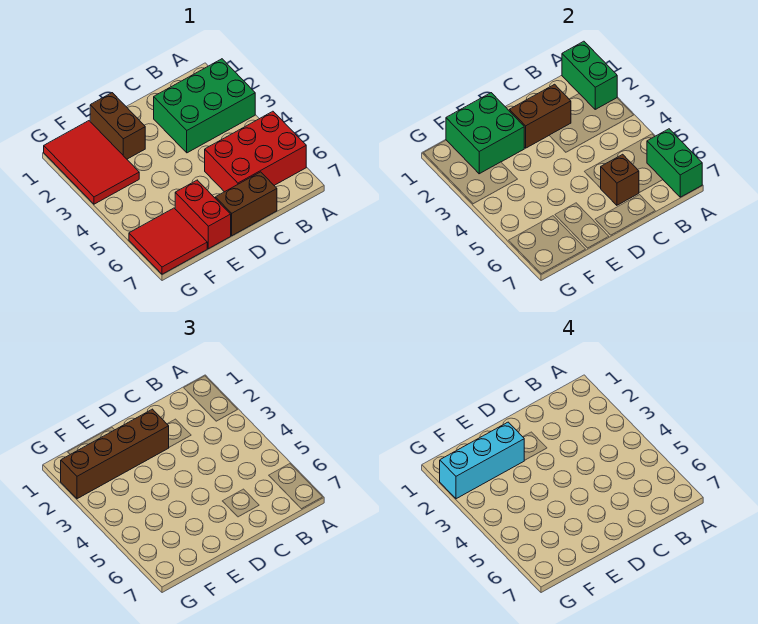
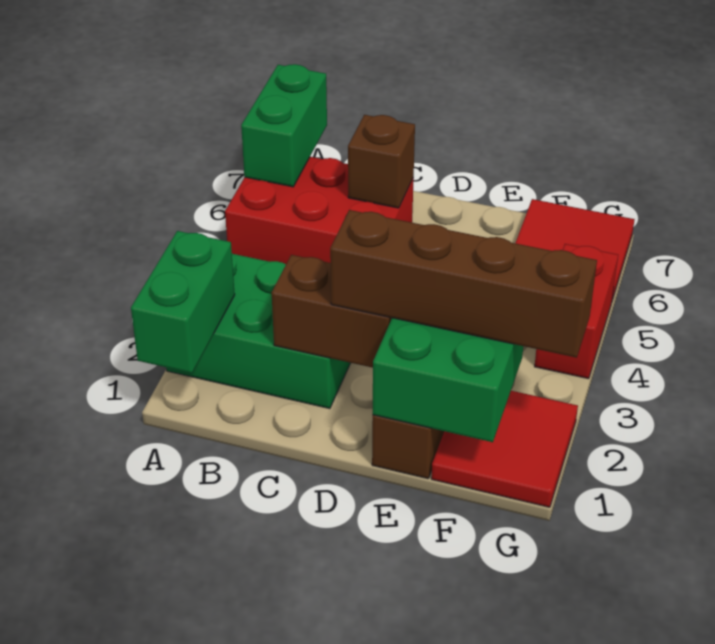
brown 1x2 brick [215,172,277,236] -> none
cyan 1x3 brick [440,422,524,499] -> none
red 1x2 brick [175,180,231,249] -> red 1x2 brick moved to [535,244,618,379]
red 2x3 tile [44,121,139,204] -> red 2x2 tile [431,391,578,507]

